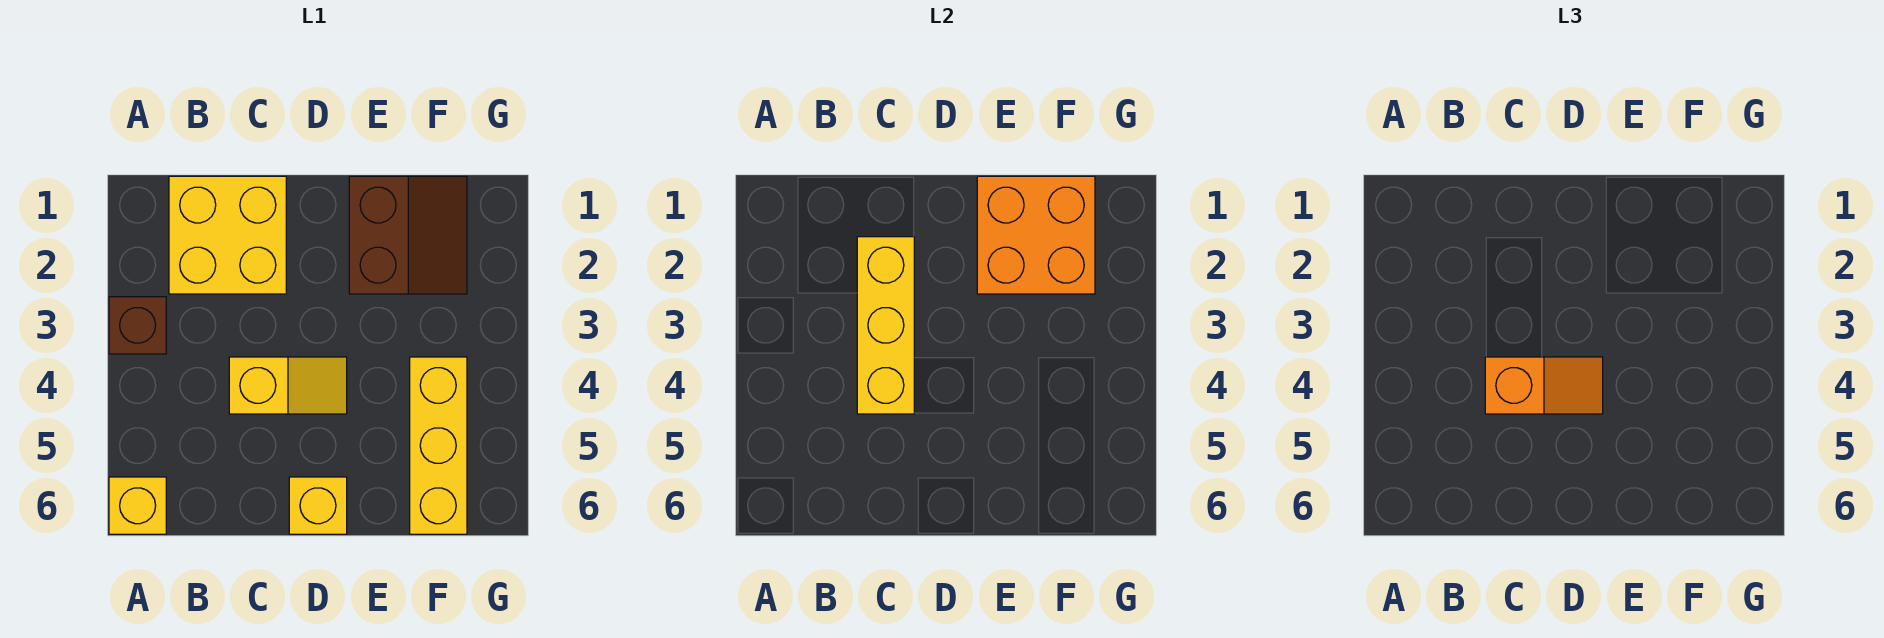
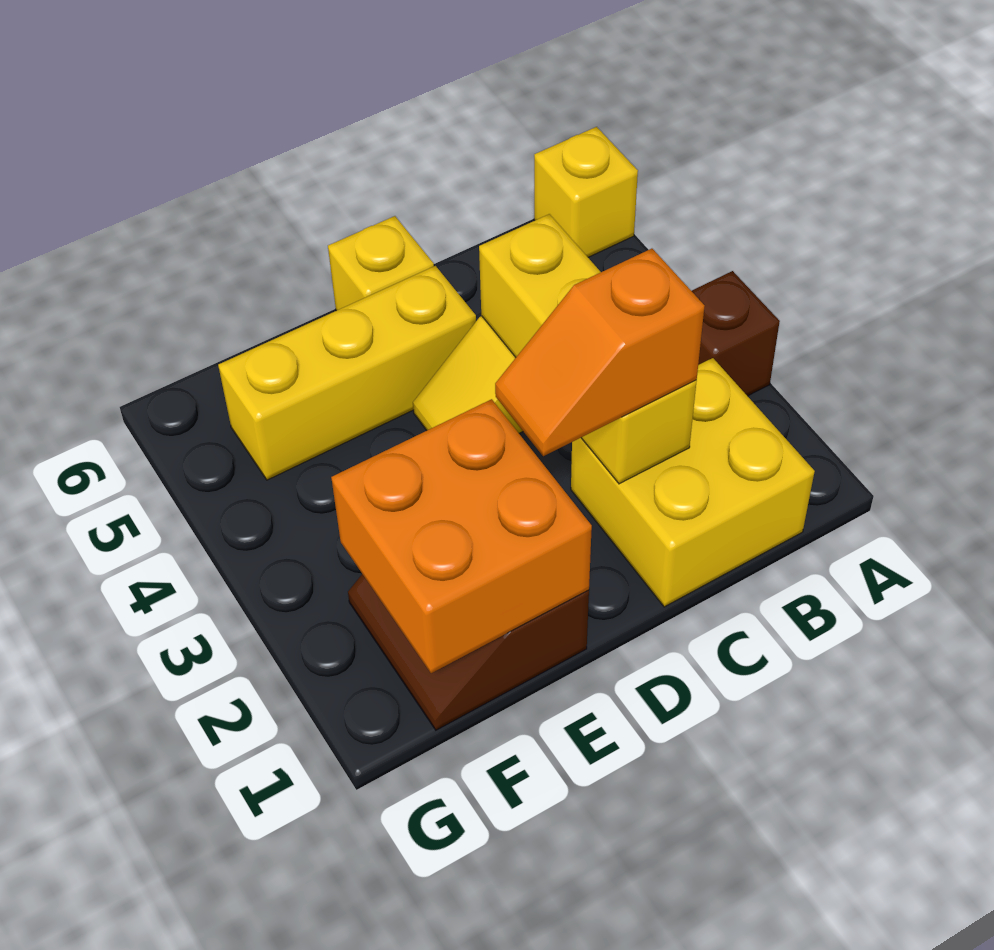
orange 1x2 slope [1485,357,1603,414] -> orange 1x2 slope moved to [495,249,704,456]
yellow 1x3 brick [410,357,467,534] -> yellow 1x3 brick turned to [218,266,476,480]

